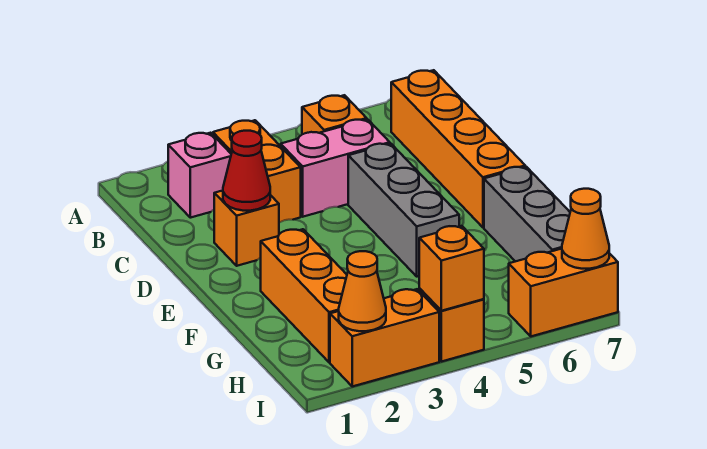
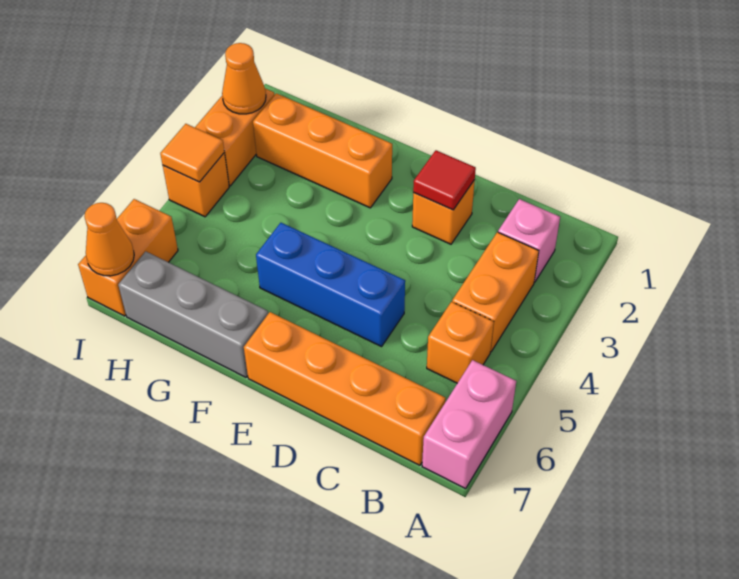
orange 1x2 brick [213,120,301,223] -> orange 1x2 brick turned to [452,232,539,352]
pink 1x2 brick [281,119,390,217] -> pink 1x2 brick moved to [422,360,516,489]
red 1x1 cone [223,131,270,211] -> red 1x1 tile [413,150,476,210]
grey 1x3 brick [348,143,459,277] -> blue 1x3 brick [256,223,405,347]
orange 1x1 brick [419,226,484,311] -> orange 1x1 tile [160,124,224,182]

